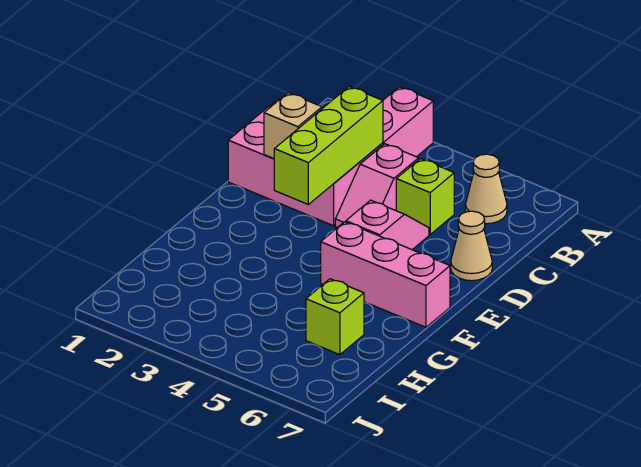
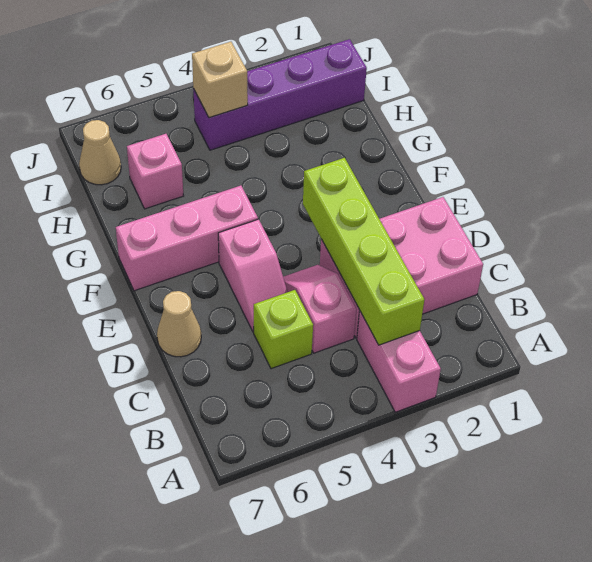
tan 1x1 cone [465,154,507,224] -> tan 1x1 cone moved to [79,120,121,185]
lime 1x3 brick [274,87,383,204] -> lime 1x4 brick [303,158,424,345]
tan 1x1 brick [264,93,322,159] -> tan 1x1 brick moved to [192,42,248,118]
lime 1x1 brick [306,279,364,355] -> pink 1x1 brick [127,134,184,209]
none -> purple 1x4 brick [193,39,367,150]

